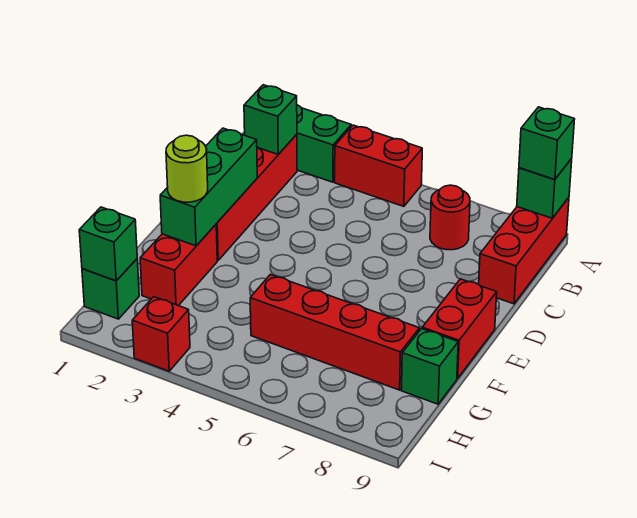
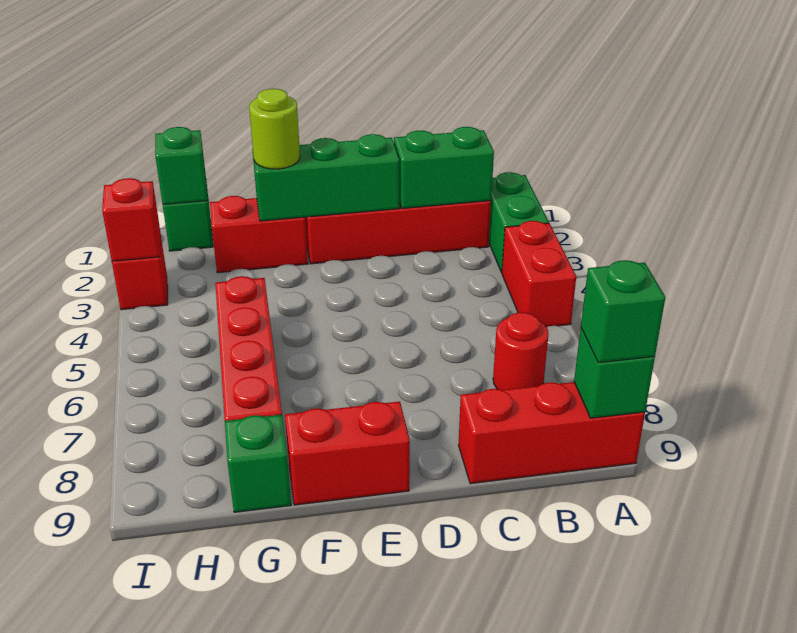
green 1x1 brick [244,85,297,154] -> green 1x2 brick [394,127,494,208]
none -> red 1x1 brick [102,178,160,261]

